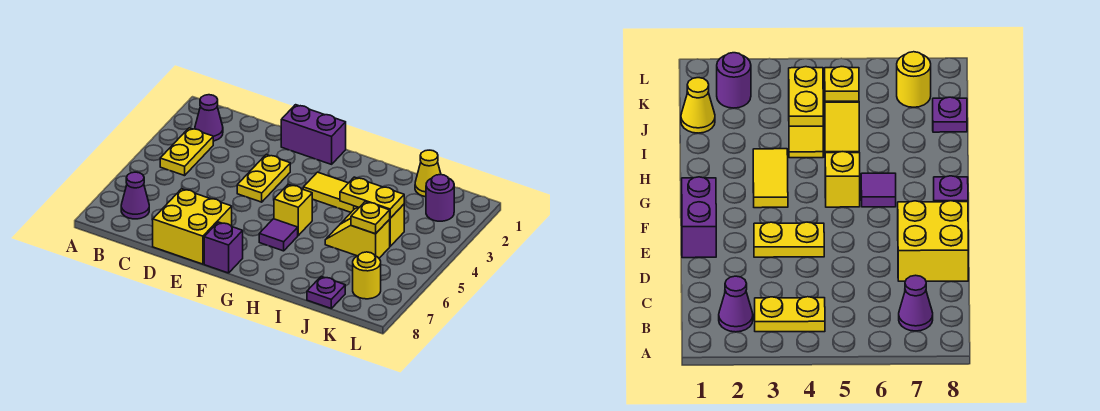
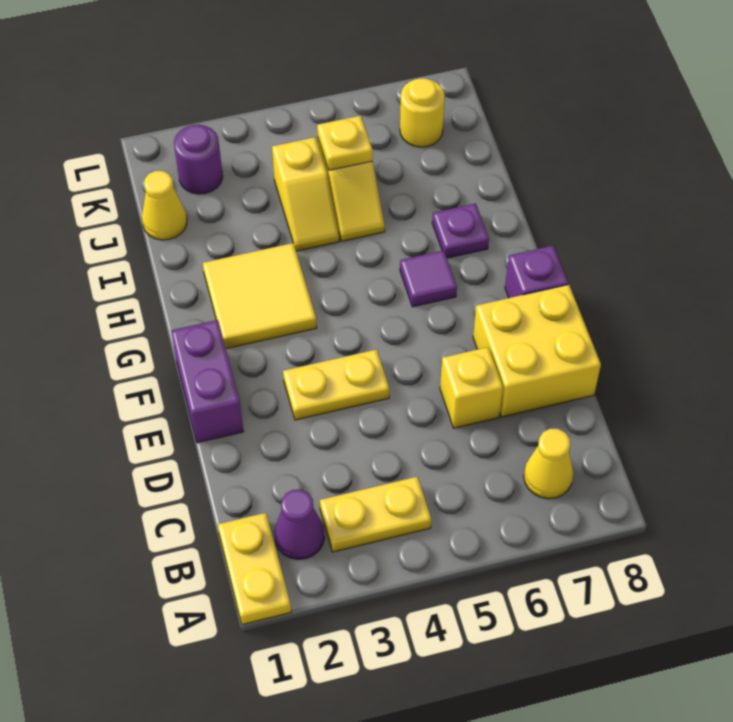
purple 1x1 cone [121,172,149,219] -> yellow 1x1 cone [524,429,573,499]
yellow 1x2 tile [303,172,357,212] -> yellow 2x2 tile [203,243,317,349]
yellow 1x1 brick [274,184,312,235] -> yellow 1x1 brick moved to [440,347,503,428]
yellow 1x2 plate [340,177,404,218] -> yellow 1x2 plate moved to [218,513,291,625]
purple 1x1 plate [307,276,345,308] -> purple 1x1 plate moved to [432,203,489,258]

